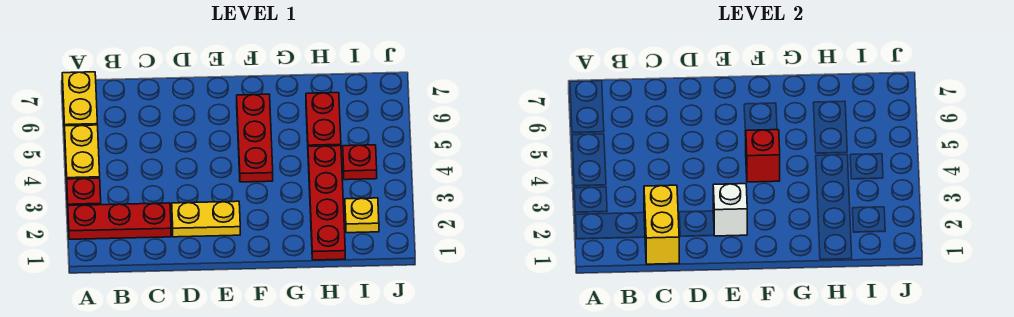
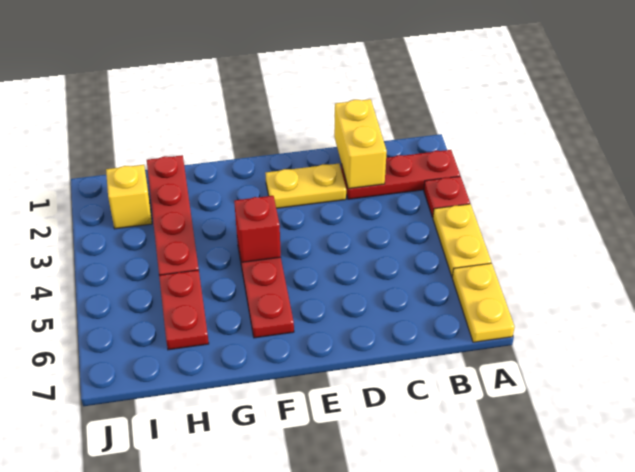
white 1x1 brick [713,184,747,236] -> none
yellow 1x1 plate [345,198,379,233] -> yellow 1x1 brick [106,165,152,229]
red 1x1 plate [343,145,377,180] -> none

